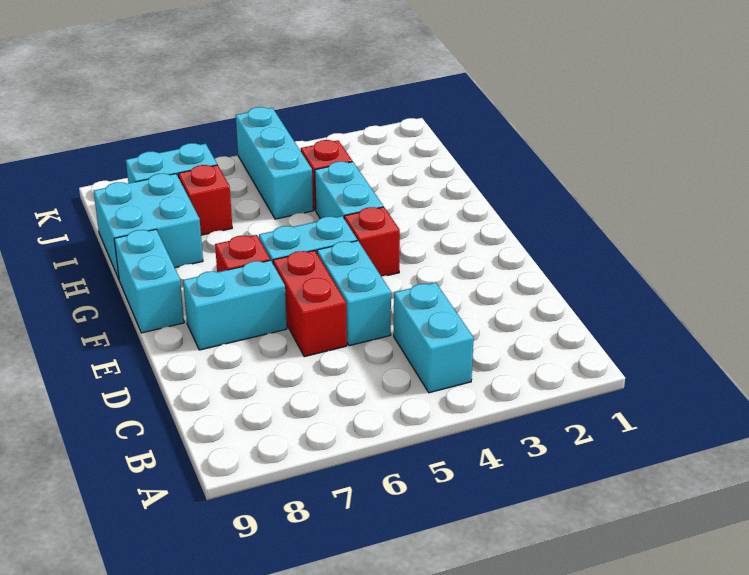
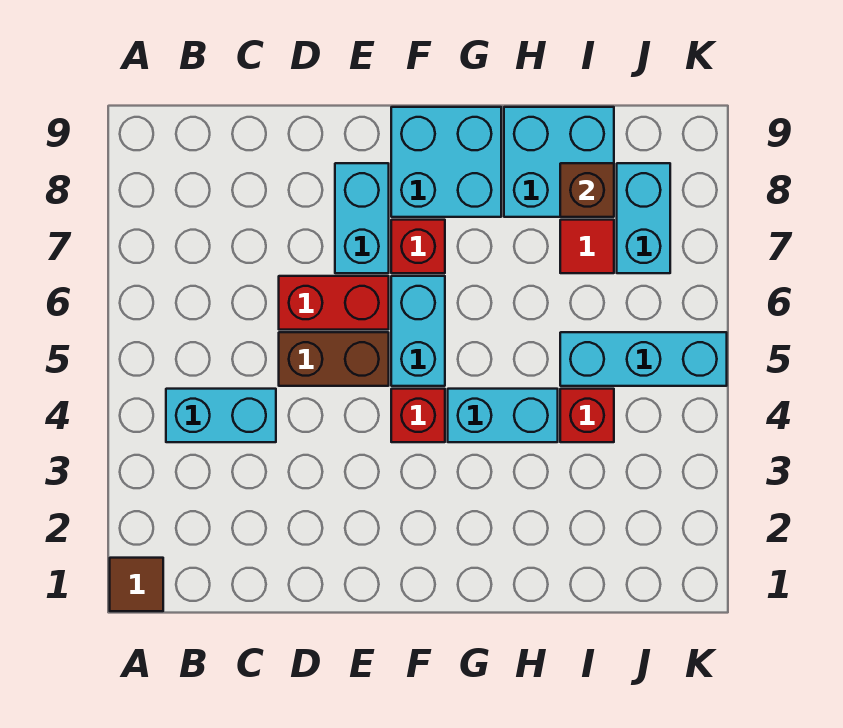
none -> brown 1x1 tile [110,558,163,611]
cyan 1x2 brick [317,241,391,346] -> brown 1x2 brick [279,332,389,386]
cyan 1x2 brick [114,229,184,333] -> cyan 2x2 brick [391,107,501,217]
red 1x1 brick [178,165,232,235] -> red 1x1 tile [560,220,614,273]
none -> brown 1x1 brick [560,163,614,217]

